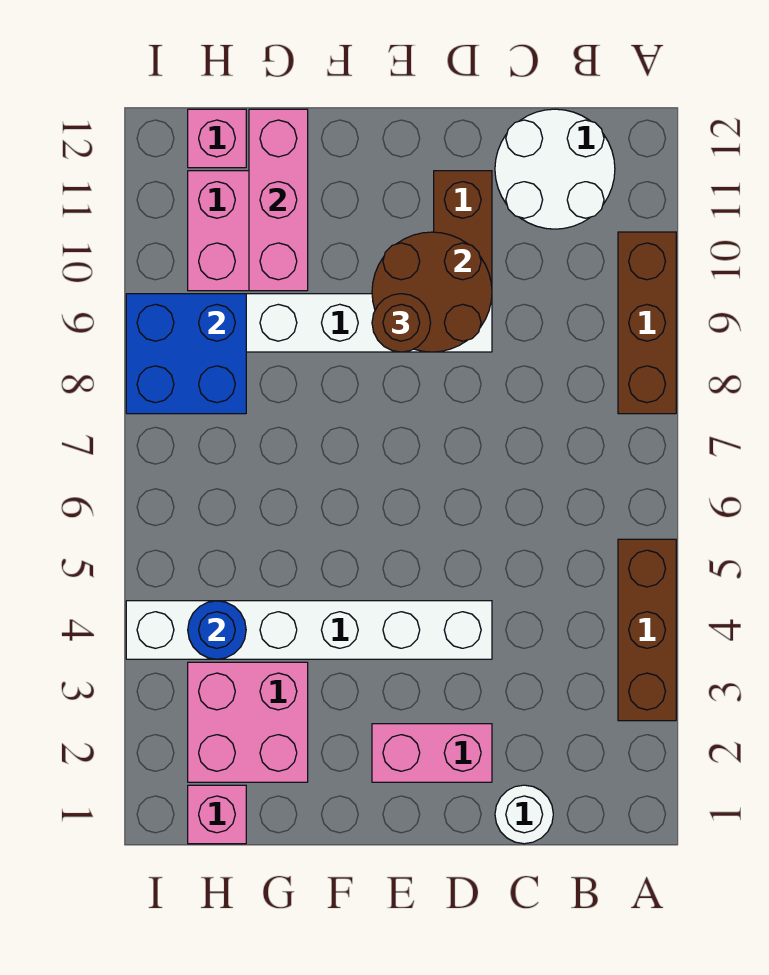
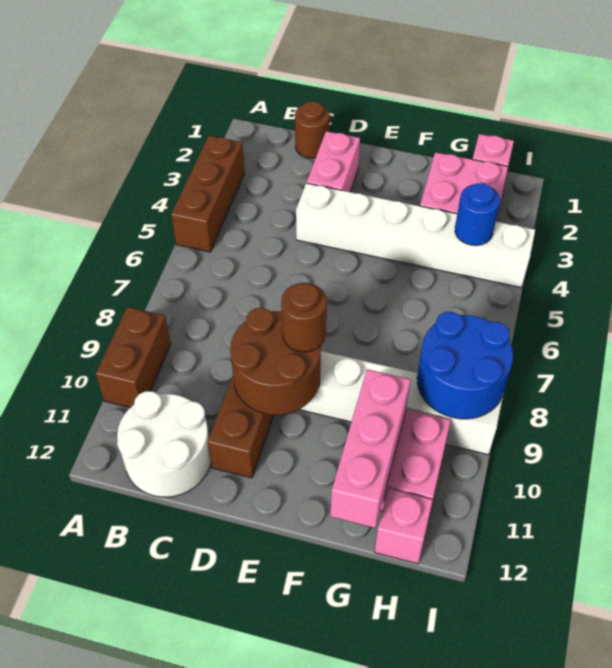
brown 1x3 brick [618,232,676,414] -> brown 1x2 brick [96,307,171,408]
white 1x1 round brick [495,785,553,844] -> brown 1x1 round brick [295,102,330,158]
pink 1x2 brick [372,724,492,782] -> pink 1x2 brick turned to [307,131,360,192]
blue 2x2 brick [126,294,246,414] -> blue 2x2 round brick [417,312,513,419]

